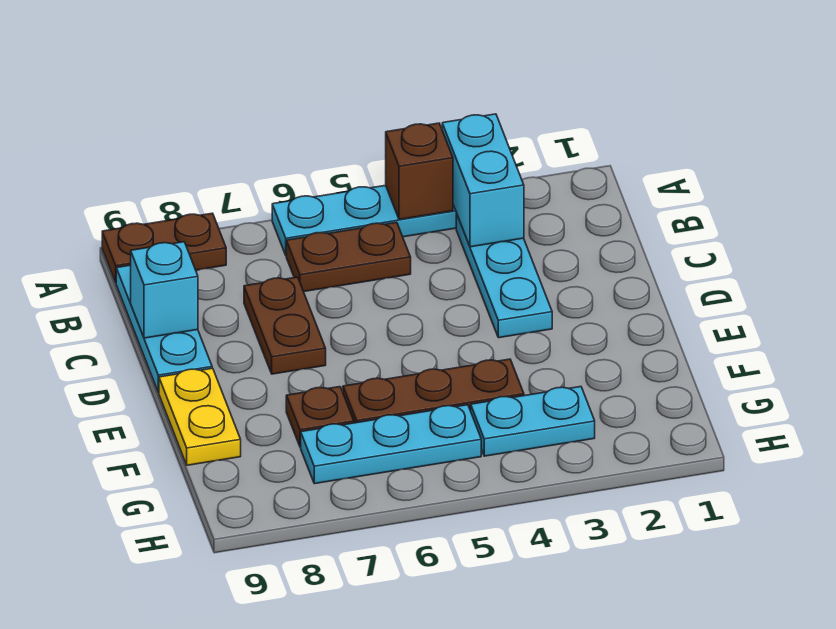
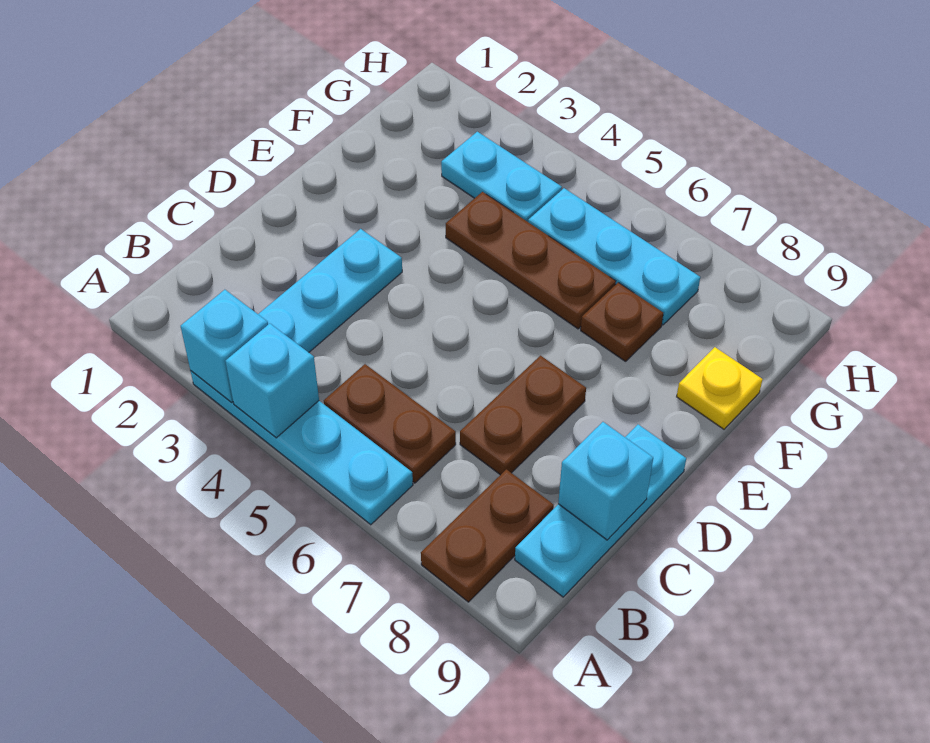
cyan 1x2 brick [442,114,524,247] -> cyan 1x1 brick [181,290,268,403]
brown 1x1 brick [386,123,453,220] -> cyan 1x1 brick [225,324,319,438]
brown 1x2 plate [102,213,226,282] -> brown 1x2 plate turned to [421,469,554,602]
yellow 1x2 plate [159,368,241,465] -> yellow 1x1 plate [677,347,763,429]

